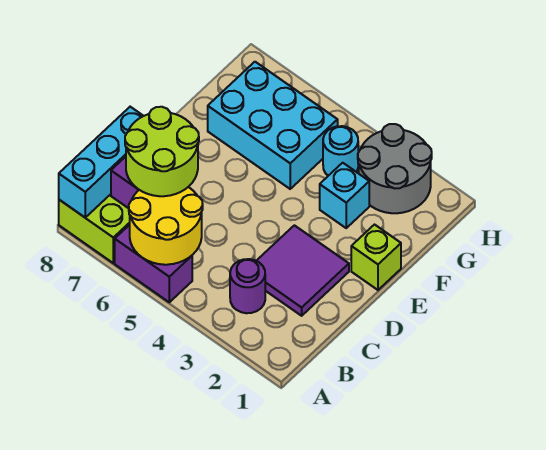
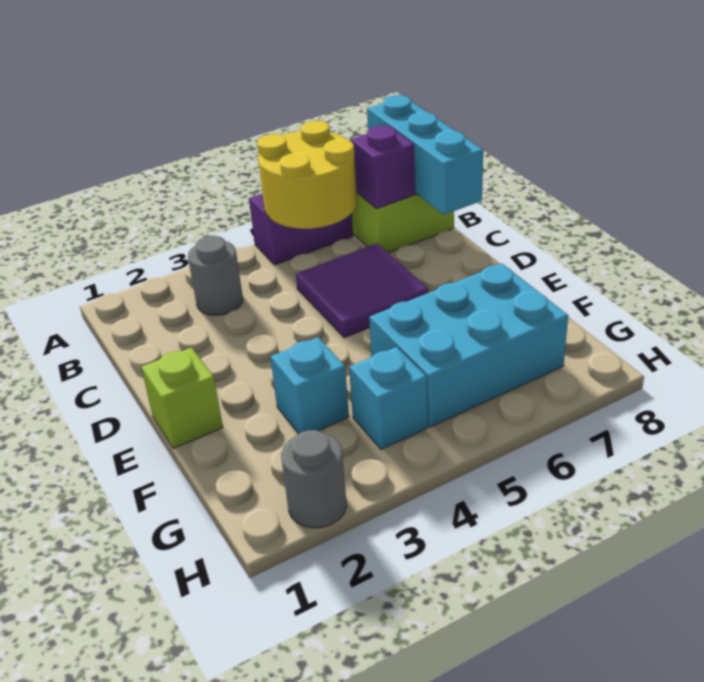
purple 1x1 round brick [230,259,265,313] -> grey 1x1 round brick [188,236,243,315]
lime 2x2 round brick [125,107,199,196] -> none
purple 2x2 tile [257,225,349,316] -> purple 2x2 tile moved to [296,244,428,338]
grey 2x2 round brick [358,124,432,213] -> grey 1x1 round brick [281,430,347,528]
cyan 1x1 round brick [323,126,358,176] -> cyan 1x1 brick [349,347,427,449]

